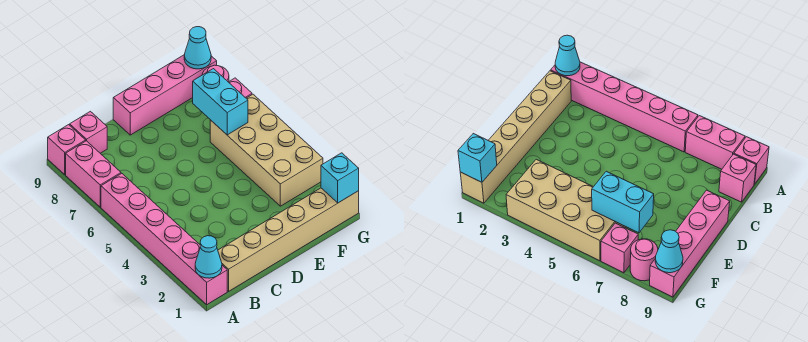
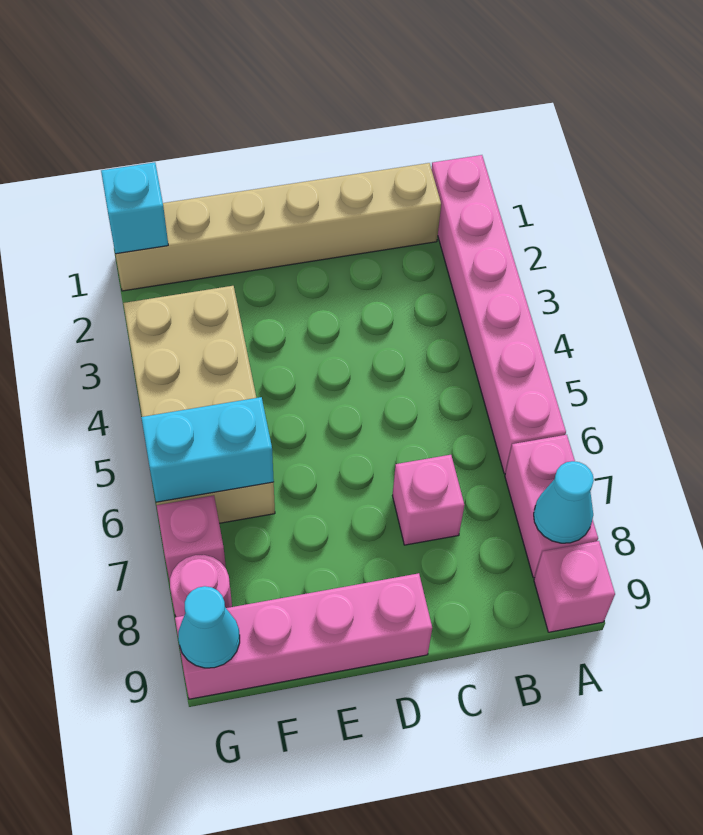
cyan 1x1 cone [195,236,222,278] -> cyan 1x1 cone moved to [534,461,594,543]
pink 1x1 brick [70,111,107,153] -> pink 1x1 brick moved to [392,455,464,545]
cyan 1x2 brick [193,69,248,135] -> cyan 1x2 brick turned to [141,397,274,502]

